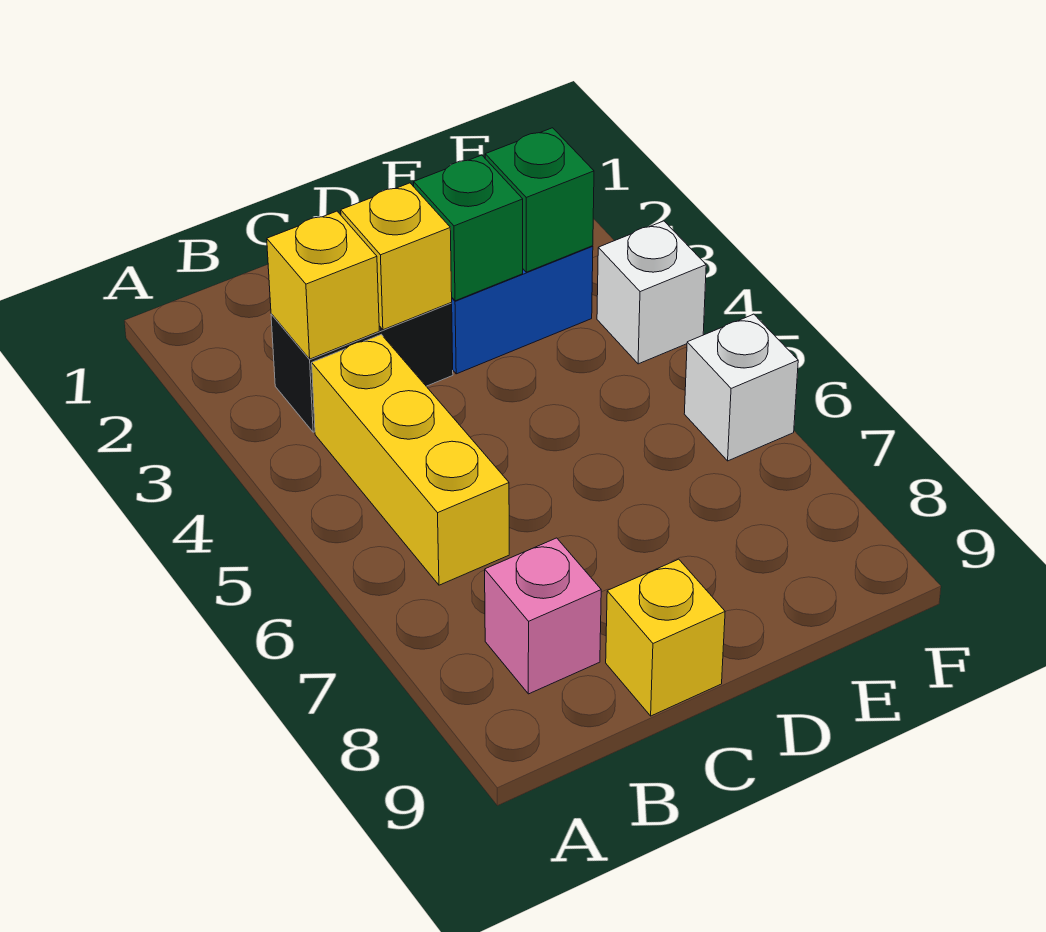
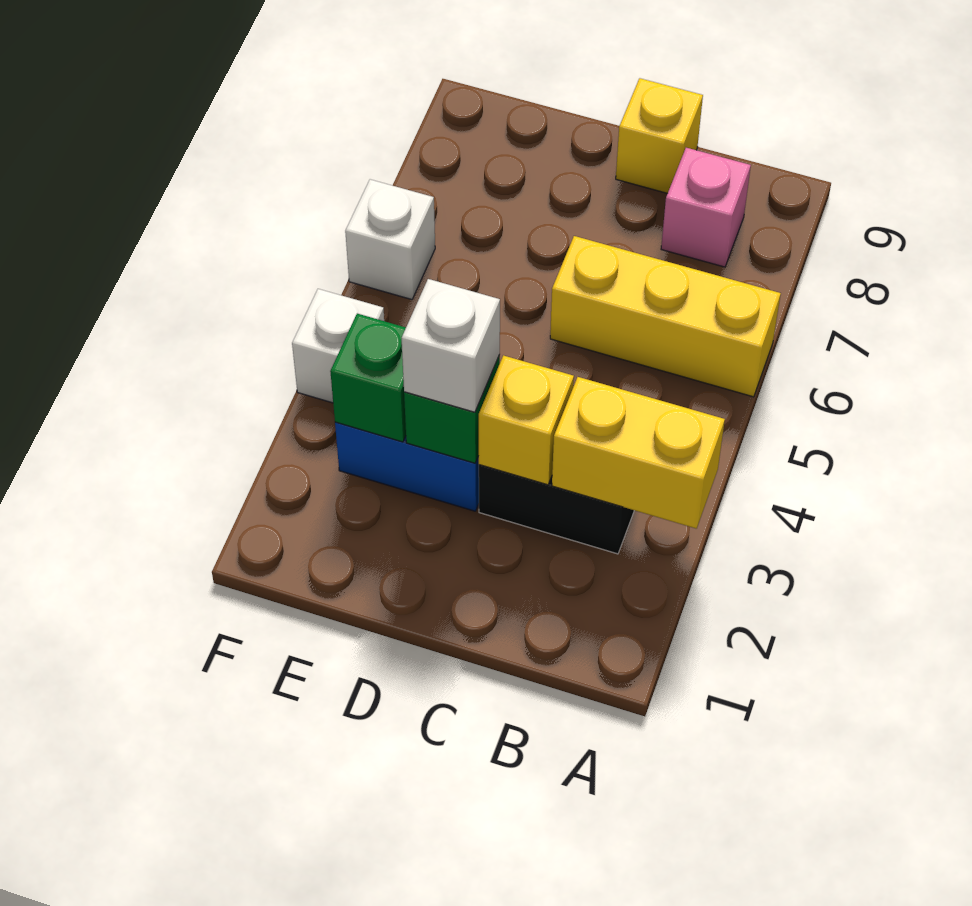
yellow 1x1 brick [267,211,379,359] -> yellow 1x2 brick [552,377,725,529]
yellow 1x3 brick [312,334,509,585] -> yellow 1x3 brick turned to [550,236,781,397]
none -> white 1x1 brick [401,279,500,412]

